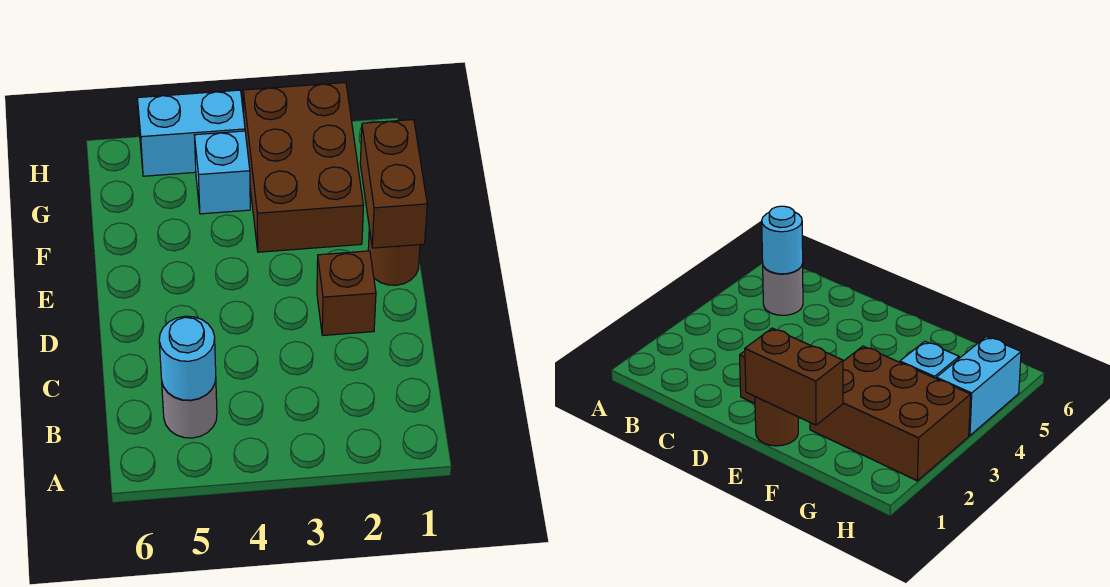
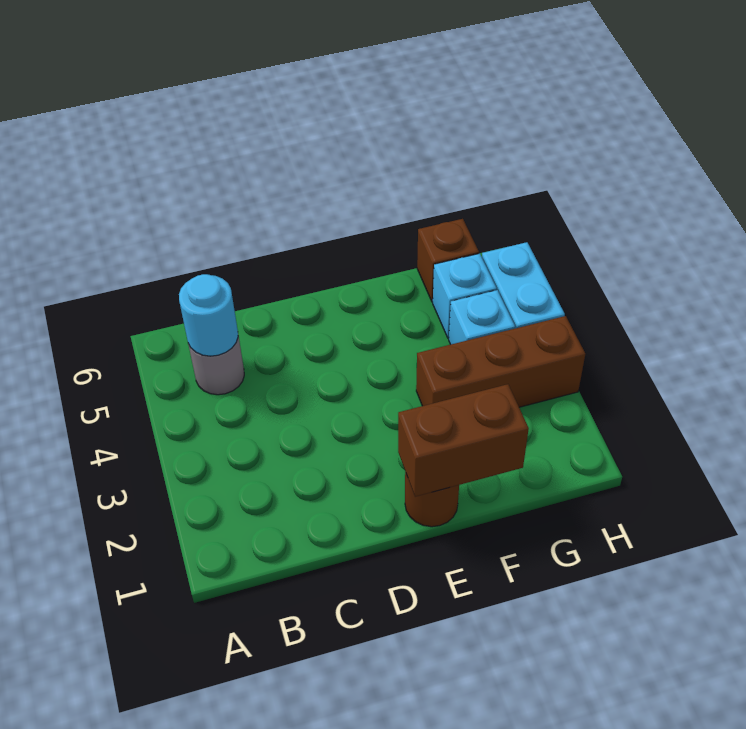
brown 1x1 brick [317,251,376,335] -> brown 1x1 brick moved to [417,219,479,302]
brown 2x3 brick [243,83,363,252] -> brown 1x3 brick [416,316,585,407]
none -> cyan 1x1 brick [433,253,497,338]

